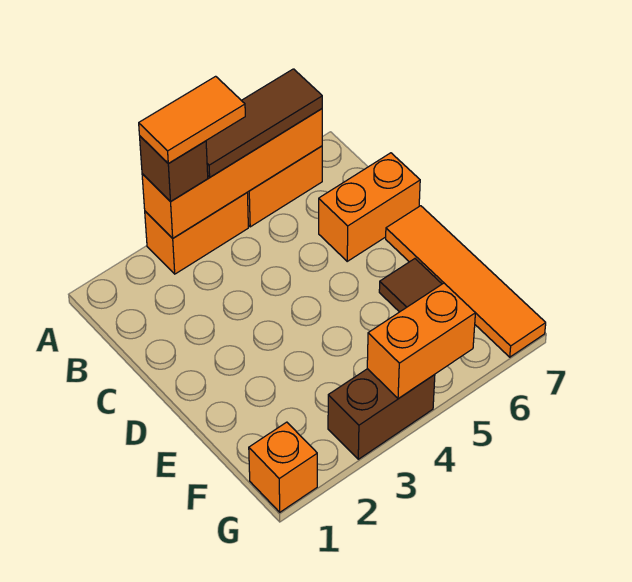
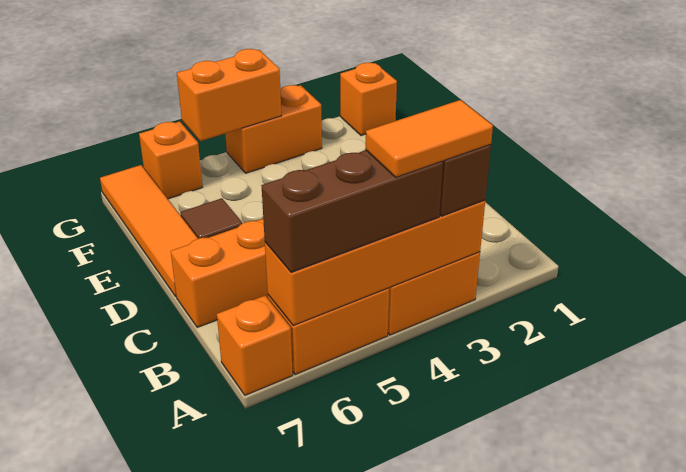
brown 1x3 tile [206,69,322,177] -> brown 1x3 brick [261,150,443,273]
none -> orange 1x1 brick [217,296,293,395]
brown 1x2 brick [328,369,435,459] -> orange 1x2 brick [225,85,322,173]
none -> orange 1x1 brick [139,121,202,199]

